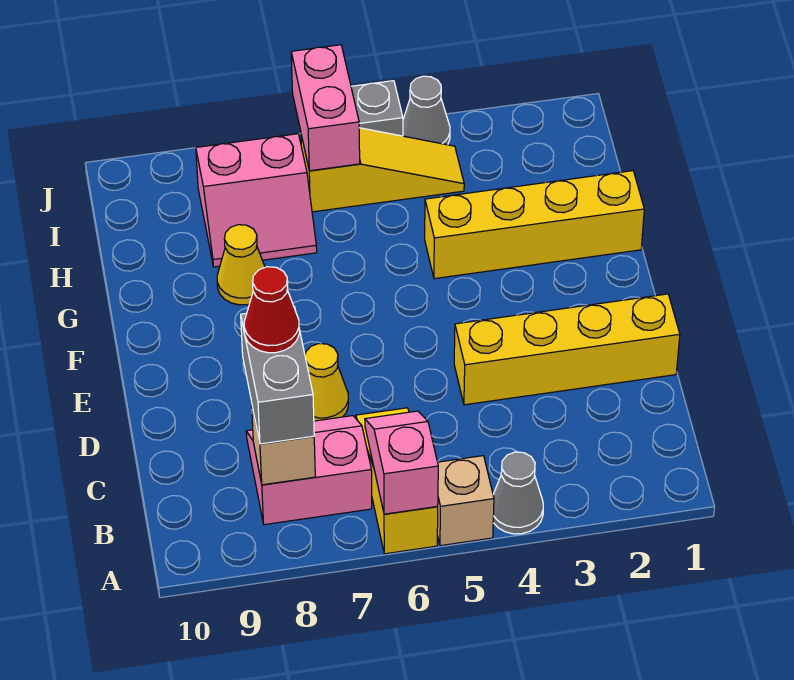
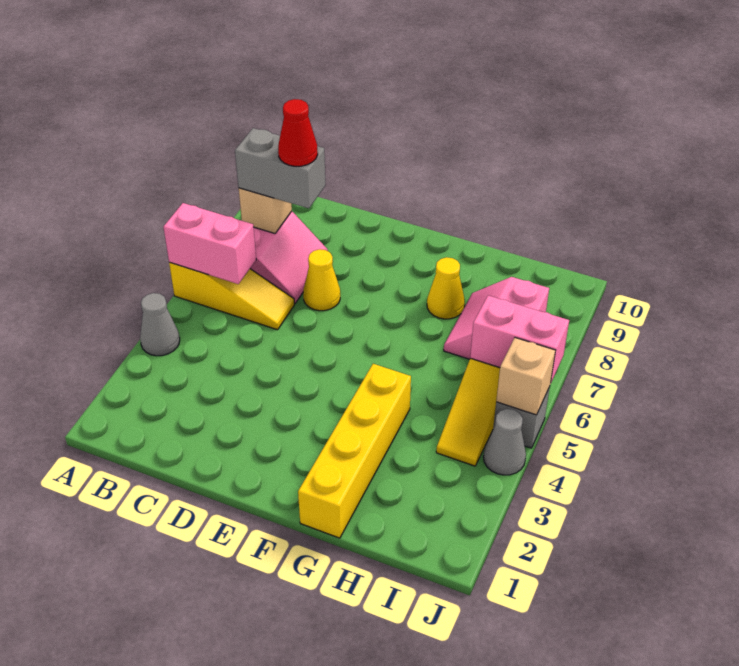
tan 1x1 brick [437,456,494,546] -> tan 1x1 brick moved to [496,338,556,415]
pink 1x2 slope [365,411,438,514] -> pink 1x2 brick [163,203,256,284]
yellow 1x4 brick [454,294,680,405] -> none

